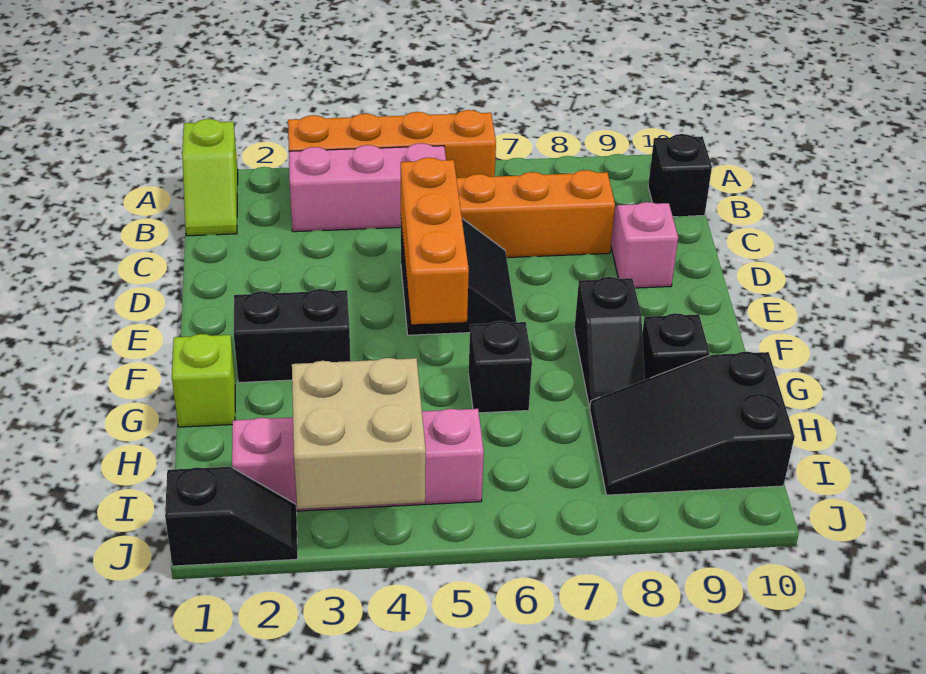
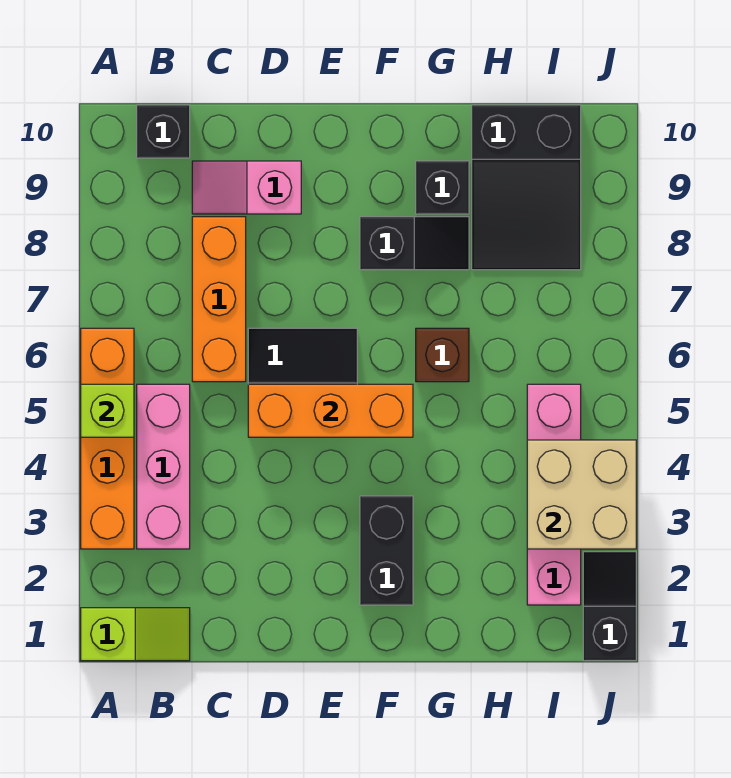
lime 1x1 brick [172,334,235,427] -> lime 1x1 brick moved to [81,384,134,437]
black 1x1 brick [469,321,532,413] -> brown 1x1 brick [416,328,469,382]

